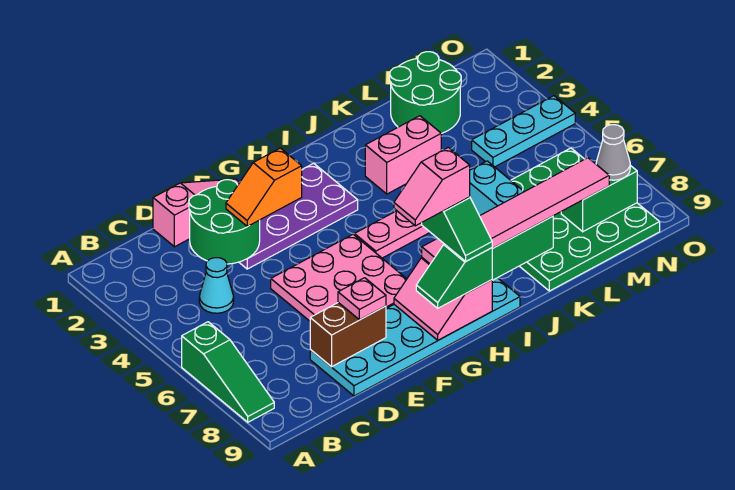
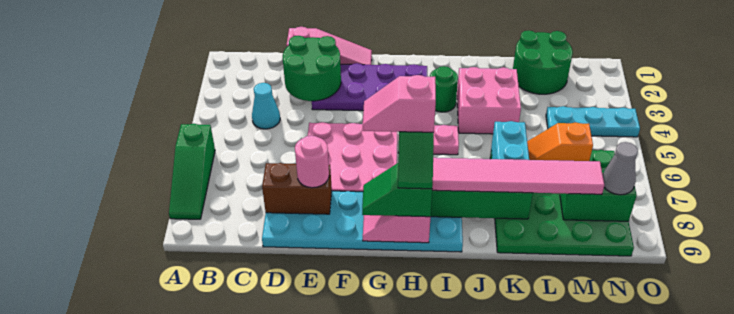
orange 1x2 slope [226,148,302,227] -> orange 1x2 slope moved to [527,122,593,161]
pink 1x1 plate [338,278,386,320] -> pink 1x1 round brick [295,135,329,188]
none -> green 1x1 round brick [430,66,458,112]
pink 1x2 brick [365,116,441,194] -> pink 2x2 brick [457,67,521,134]

